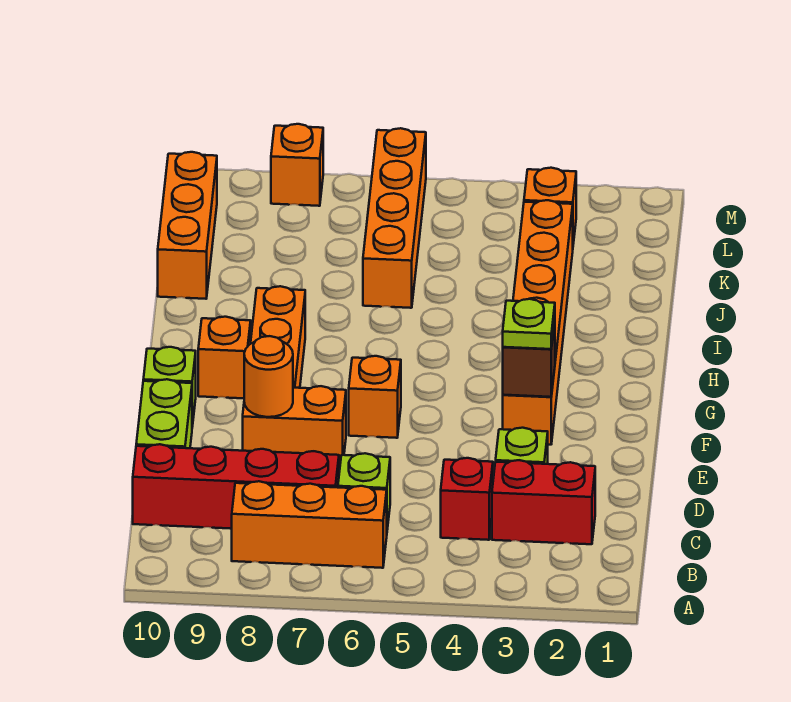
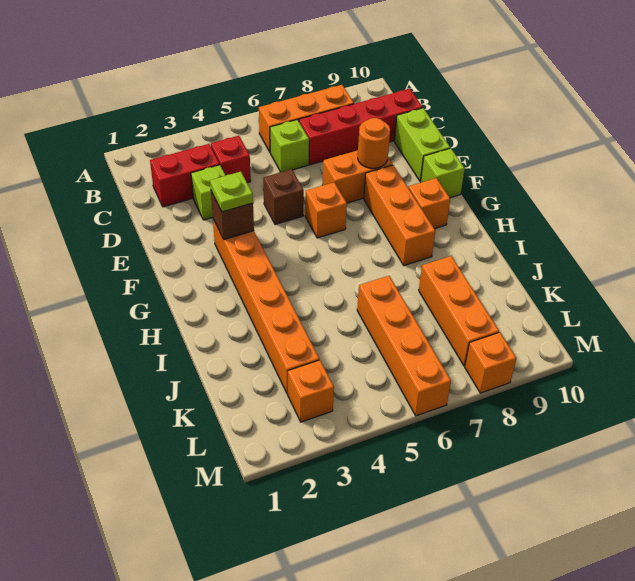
none -> brown 1x1 brick [263,169,304,224]
orange 1x3 brick [158,152,217,299] -> orange 1x3 brick moved to [419,256,499,366]

